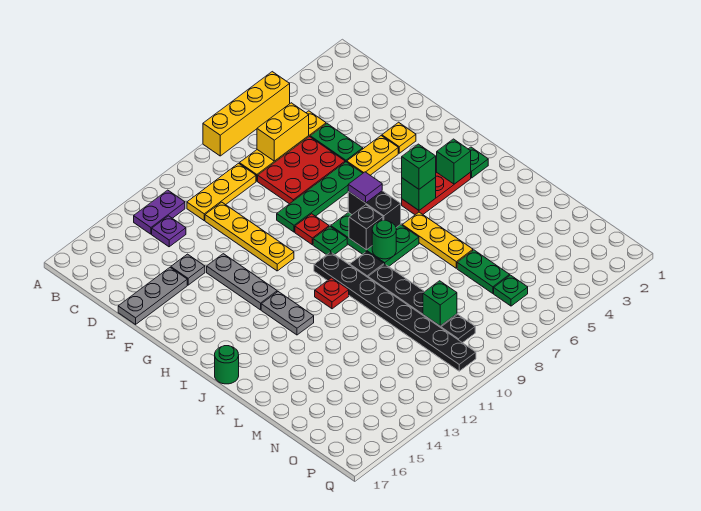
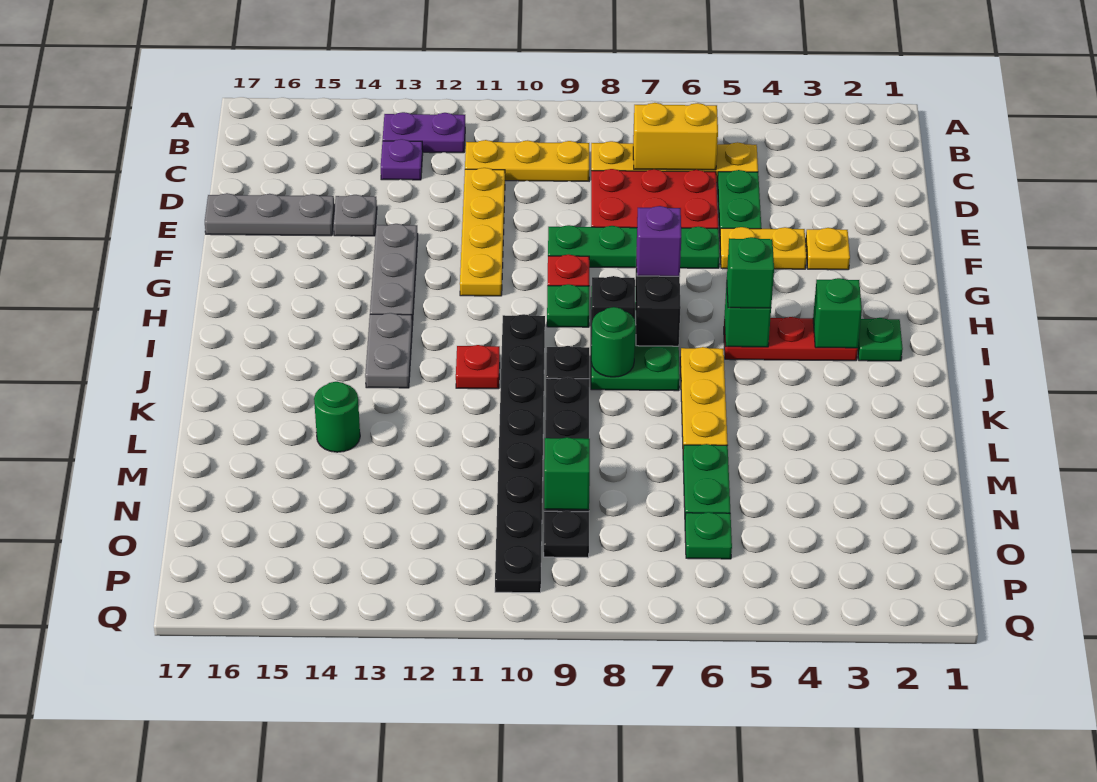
yellow 1x4 brick [203,72,290,156] -> none
purple 1x1 tile [348,172,382,203] -> purple 1x1 brick [637,206,681,276]
green 1x1 round brick [215,346,239,384] -> green 1x1 round brick moved to [314,382,360,452]

